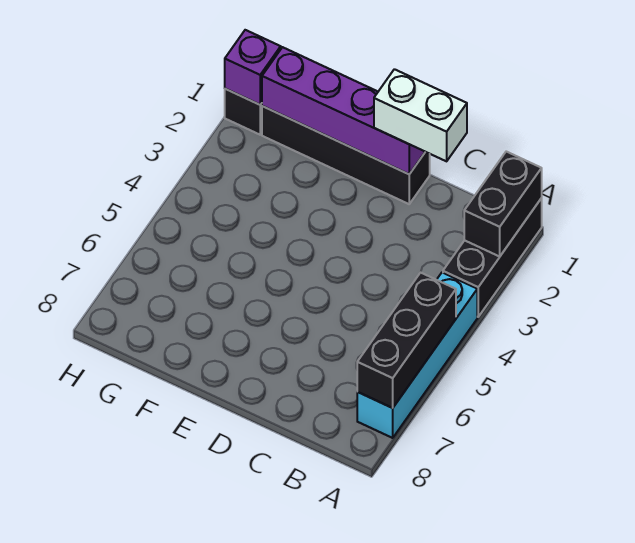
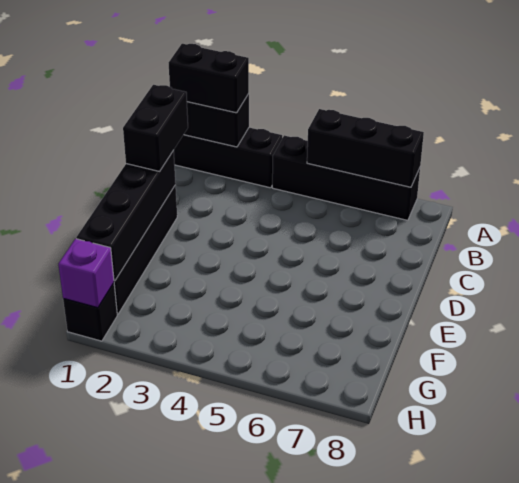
none -> black 1x2 brick [169,44,249,113]
cyan 1x4 brick [357,273,477,438] -> black 1x4 brick [272,135,420,220]
white 1x2 brick [374,69,467,161] -> black 1x2 brick [123,85,188,171]
purple 1x4 brick [262,47,425,174] -> black 1x4 brick [76,151,176,281]

